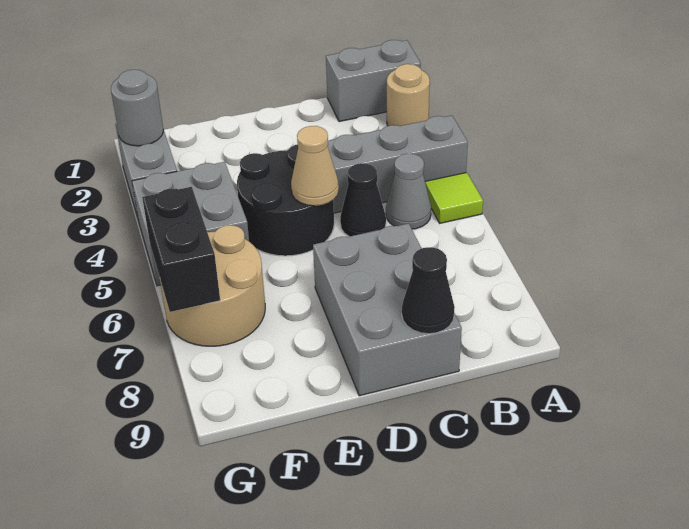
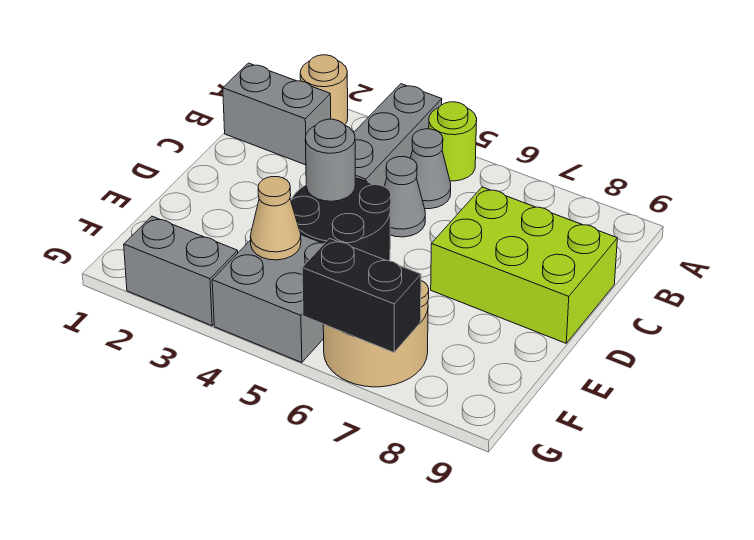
grey 1x2 brick [326,40,421,122] -> grey 1x2 brick turned to [223,63,331,165]
lime 1x1 tile [425,173,483,223] -> lime 1x1 round brick [429,102,477,181]
black 1x1 cone [340,163,386,236] -> grey 1x1 cone [384,157,425,237]
grey 2x3 brick [313,224,462,396] -> lime 2x3 brick [431,187,617,343]
black 1x1 cone [402,247,455,334] -> none
tan 1x1 cone [291,126,339,206] -> tan 1x1 cone moved to [250,177,301,260]
grey 1x1 round brick [111,70,163,146] -> grey 1x1 round brick moved to [305,119,355,201]

